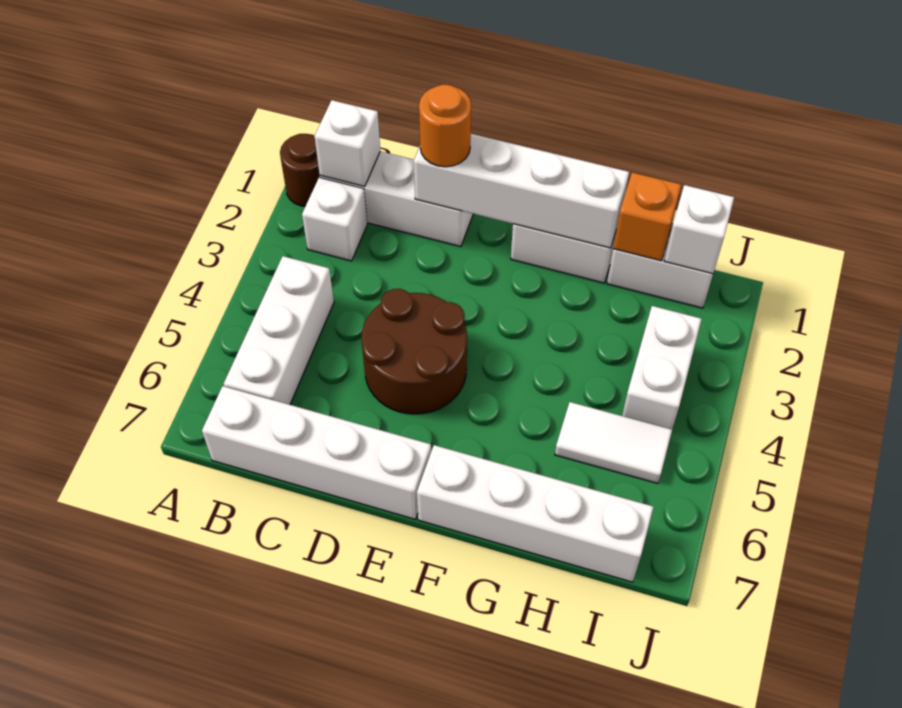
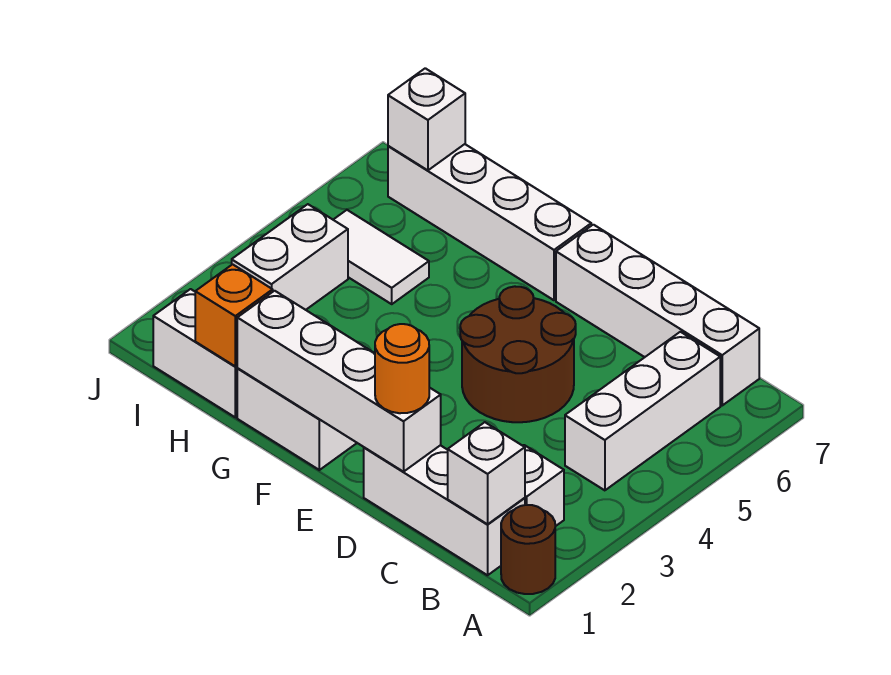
white 1x1 brick [664,185,734,274] -> white 1x1 brick moved to [388,68,465,170]

